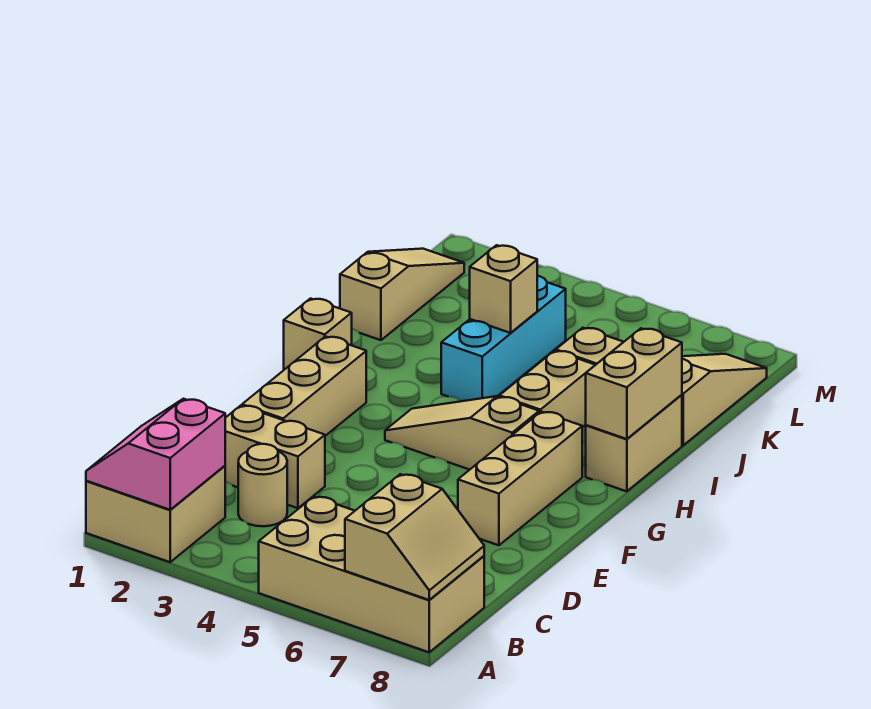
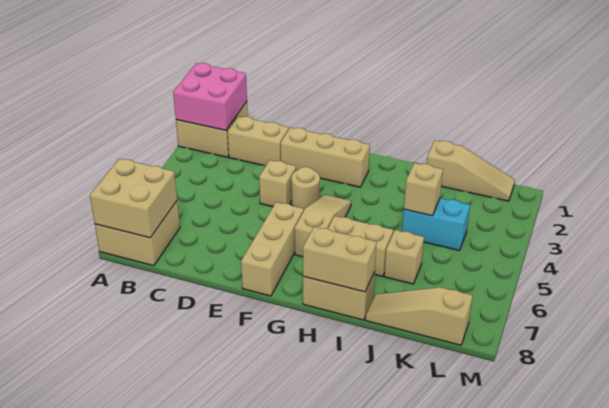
pink 2x2 slope [86,399,225,510] -> pink 2x2 brick [173,63,247,130]
tan 2x4 brick [259,497,484,652] -> tan 2x2 brick [95,201,180,266]
tan 2x2 slope [345,474,484,600] -> tan 2x2 brick [90,159,177,238]
tan 1x1 round brick [238,444,287,526] -> tan 1x1 round brick moved to [291,167,320,210]
tan 1x2 brick [225,406,325,508] -> tan 1x2 brick turned to [227,116,289,166]
tan 1x3 brick [458,412,582,545] -> tan 1x3 brick turned to [241,202,304,296]
tan 1x1 brick [284,298,352,370] -> tan 1x1 brick moved to [259,160,296,207]
cyan 1x3 brick [441,276,566,401] -> cyan 1x2 brick [402,198,470,251]
tan 1x3 slope [682,354,767,445] -> tan 1x3 slope turned to [365,287,473,345]

